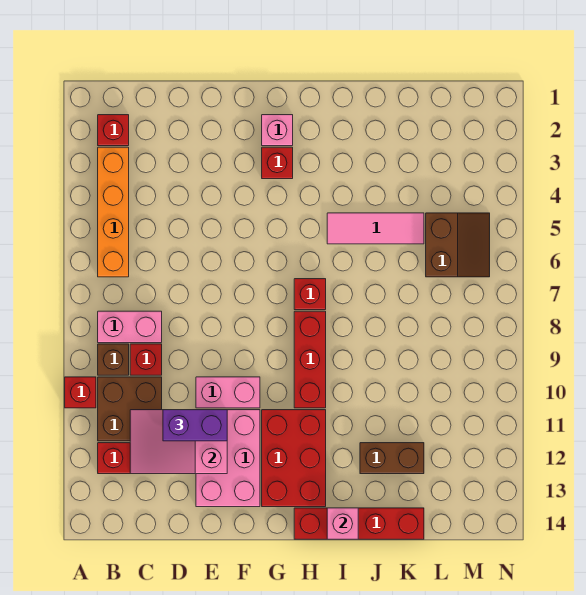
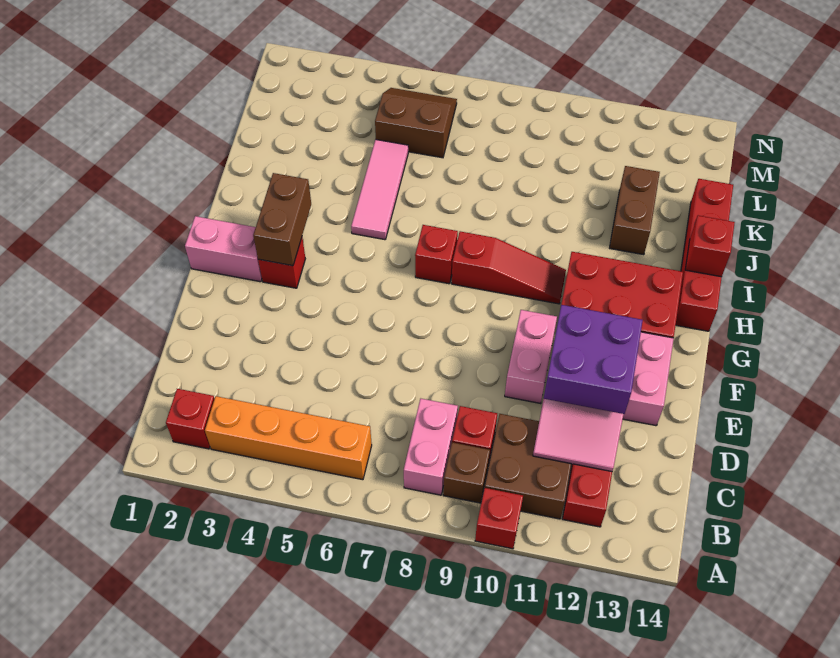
purple 1x2 brick [163,410,227,441] -> purple 2x2 brick [544,305,643,414]
pink 1x1 brick [262,115,293,146] -> pink 1x2 brick [185,216,262,282]
none -> brown 1x2 brick [253,173,311,266]
red 1x3 brick [294,311,326,408] -> red 1x3 slope [452,231,566,304]
pink 1x1 brick [327,508,358,539] -> red 1x1 brick [685,216,735,277]

